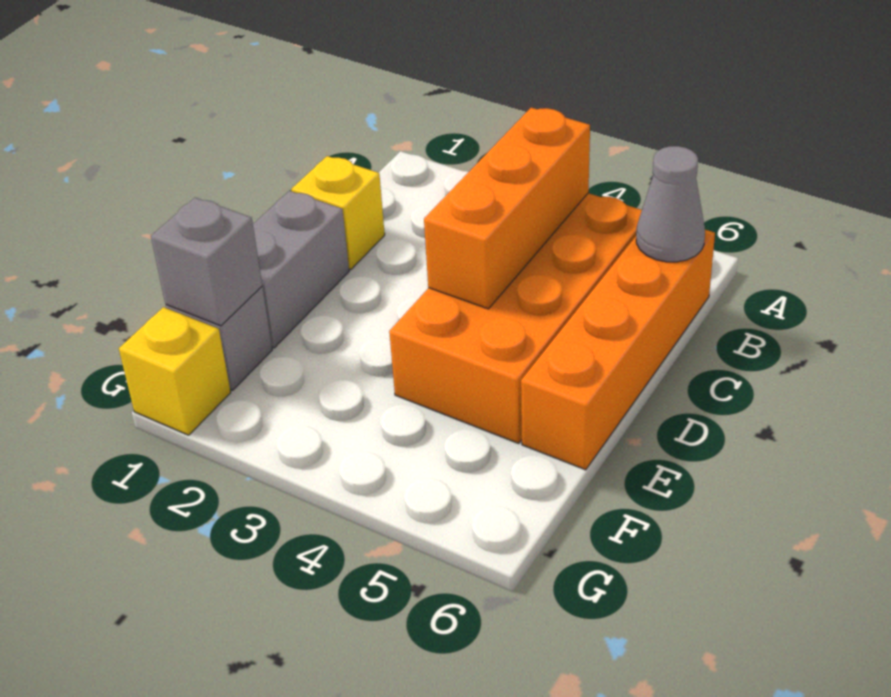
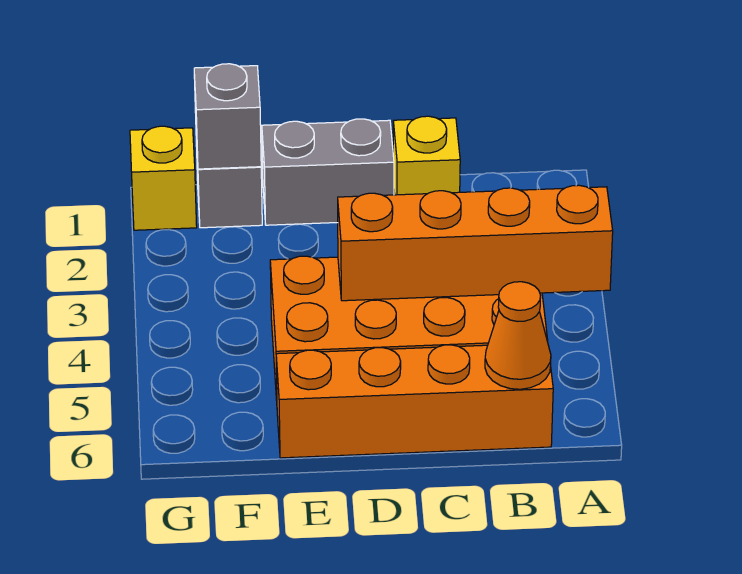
orange 1x3 brick [424,108,590,309] -> orange 1x4 brick [338,185,613,301]
grey 1x1 cone [636,146,705,262] -> orange 1x1 cone [485,282,551,389]

